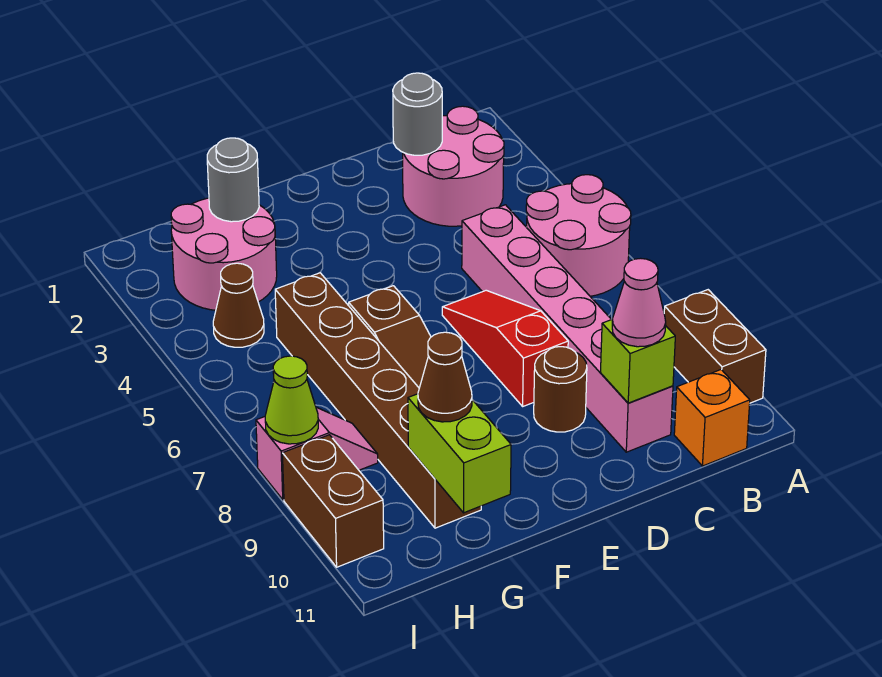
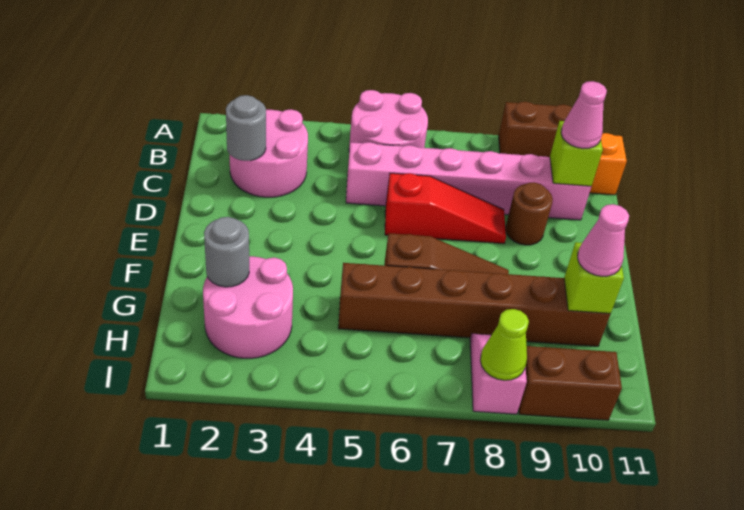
red 1x3 slope [442,290,568,406] -> red 1x3 slope turned to [385,173,506,244]
lime 1x2 brick [408,394,511,513] -> lime 1x1 brick [564,242,624,314]
brown 1x1 cone [418,332,472,422] -> pink 1x1 cone [578,204,629,276]
brown 1x1 cone [213,263,264,347] -> none

